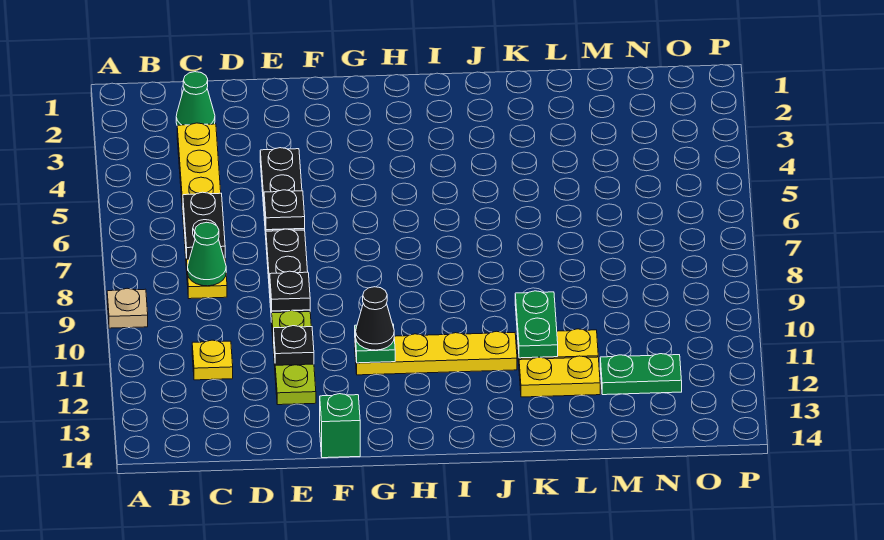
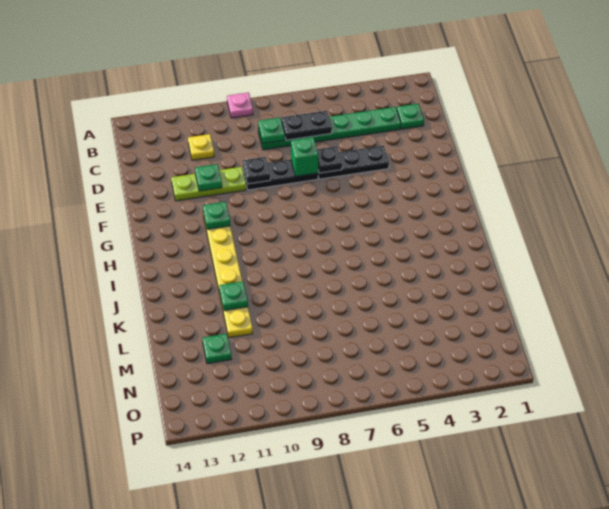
tan 1x1 plate [107,288,148,328] -> pink 1x1 plate [227,93,253,118]
green 1x1 cone [176,72,215,125] -> green 1x1 plate [397,104,424,129]
yellow 1x6 plate [177,123,227,299] -> green 1x6 plate [258,107,401,150]
green 1x1 cone [188,222,226,286] -> green 1x1 plate [258,118,285,144]
black 1x1 plate [274,326,314,365] -> green 1x1 plate [195,164,222,191]
green 1x1 brick [320,394,360,458] -> green 1x1 brick moved to [291,137,318,177]
black 1x1 cone [356,287,394,350] -> none
green 1x2 plate [515,291,558,358] -> green 1x1 plate [219,281,248,311]
yellow 1x2 plate [519,356,600,397] -> none
green 1x2 plate [600,354,682,395] -> green 1x1 plate [202,334,232,364]

